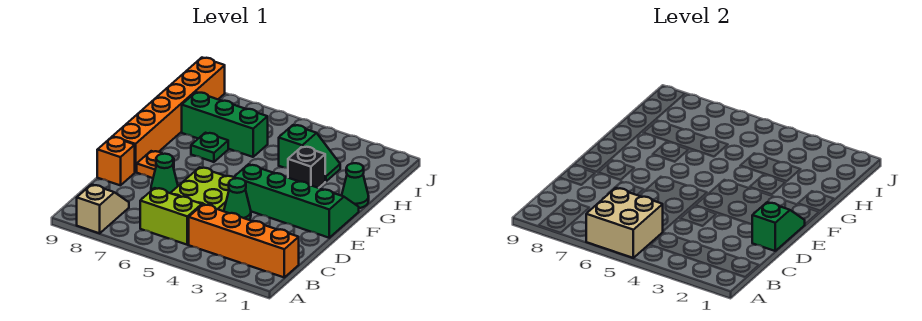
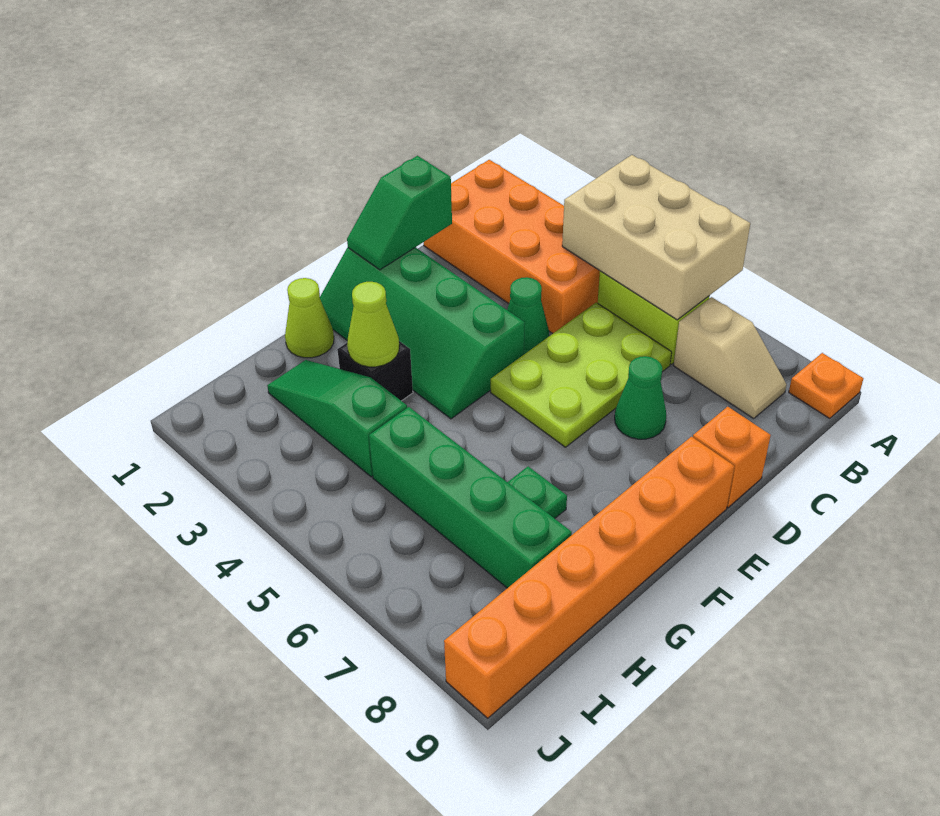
tan 2x2 brick [586,188,663,258] -> tan 2x3 brick [562,155,750,320]
tan 1x2 slope [77,185,129,233] -> tan 1x2 slope turned to [674,297,787,418]
orange 1x4 brick [189,205,299,277] -> orange 2x4 brick [424,160,600,333]
orange 1x1 plate [137,151,174,178] -> orange 1x1 plate moved to [789,353,863,419]
green 1x1 cone [342,163,369,208] -> lime 1x1 cone [285,278,334,358]
none -> lime 1x1 cone [347,282,399,367]
green 1x2 slope [279,125,340,182] -> green 1x3 slope [267,360,407,477]
green 1x3 brick [182,92,268,157] -> green 1x4 brick [369,407,572,588]

